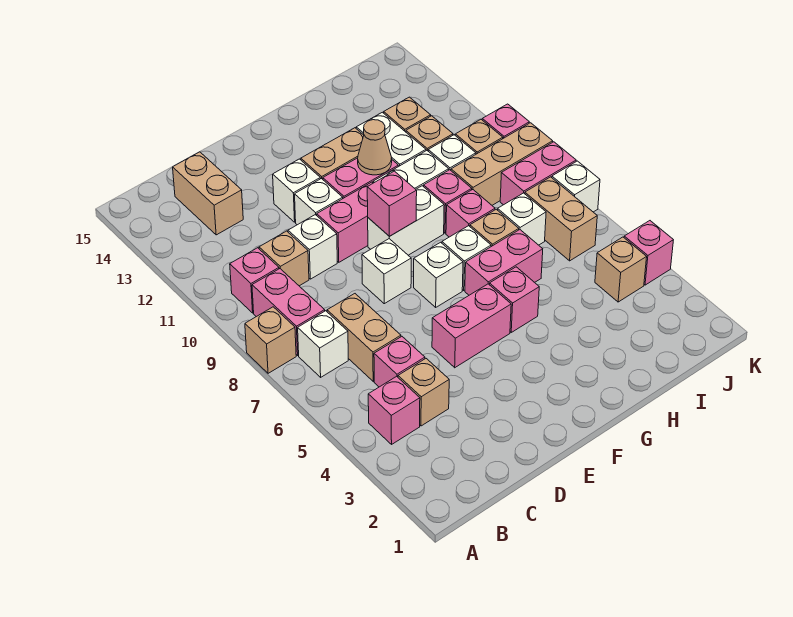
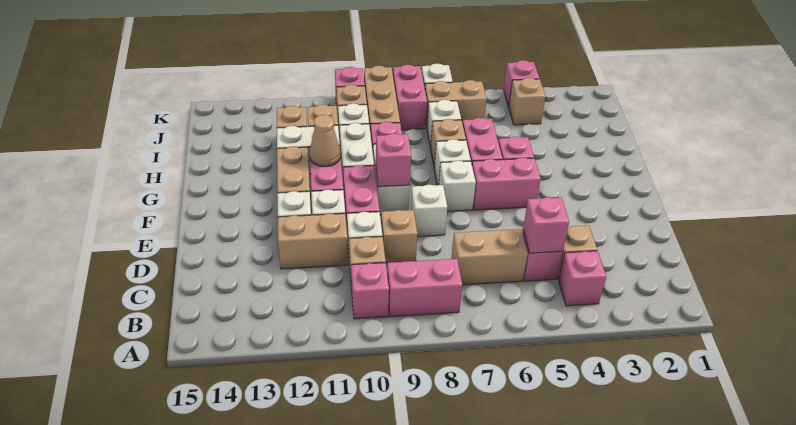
tan 1x1 brick [245,307,296,373] -> tan 1x1 brick moved to [381,210,417,263]
white 1x1 brick [298,311,348,377] -> none
tan 1x2 brick [173,152,243,235] -> tan 1x2 brick moved to [278,214,348,269]
pink 1x2 brick [432,284,511,368] -> pink 1x2 brick turned to [472,158,541,210]
pink 1x1 brick [446,190,495,237] -> pink 1x1 brick moved to [523,197,569,253]

